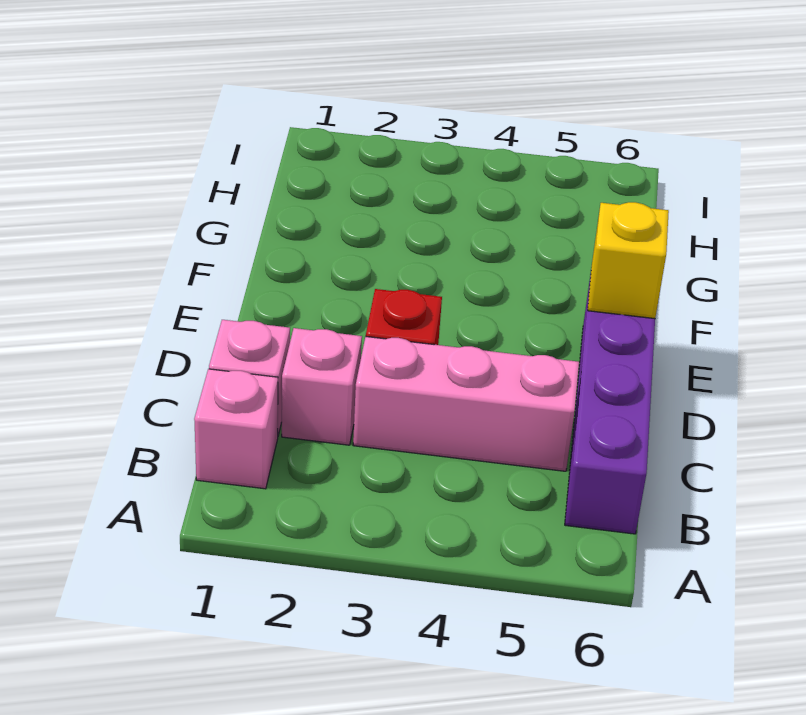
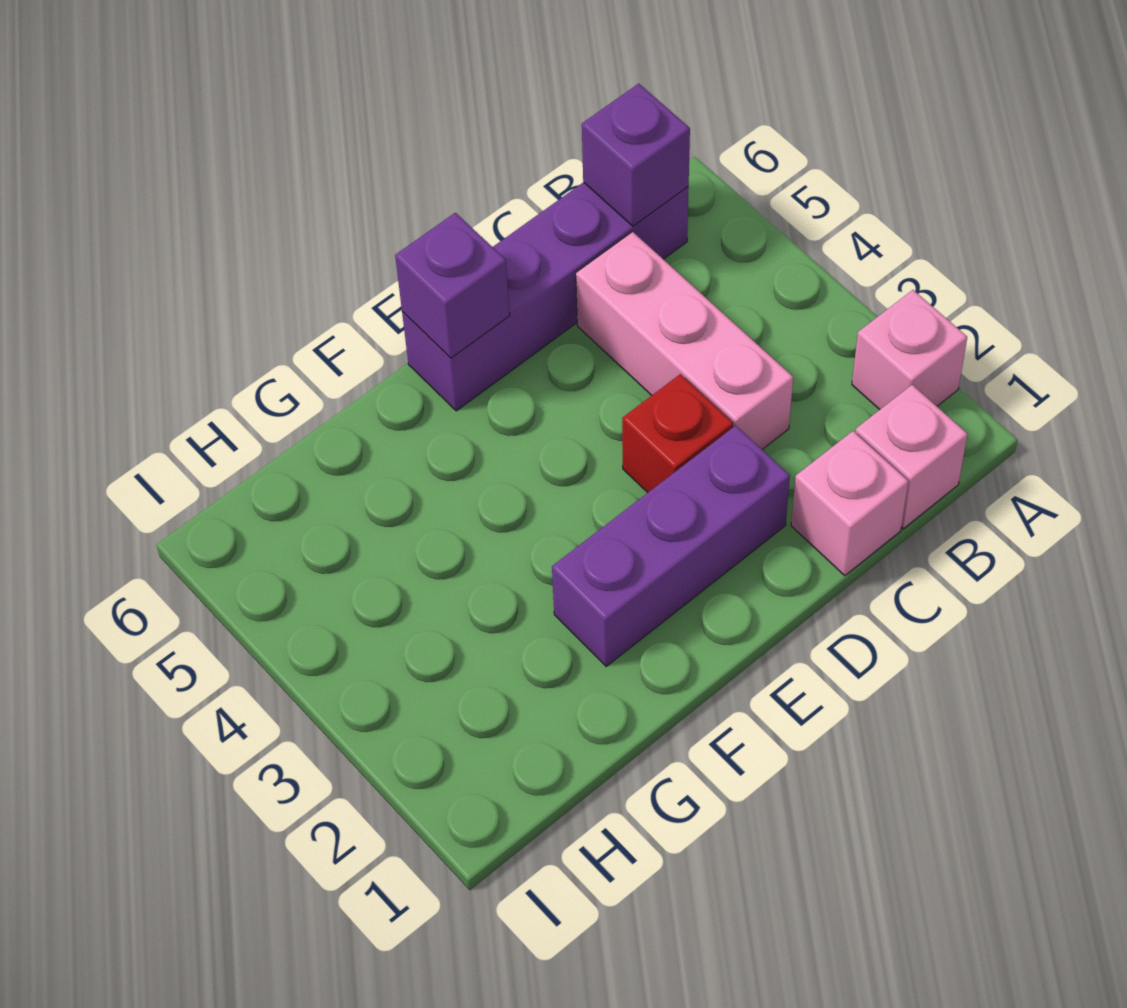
none -> purple 1x1 brick [582,84,690,226]
pink 1x1 brick [282,328,362,445] -> pink 1x1 brick moved to [852,290,967,410]
none -> purple 1x3 brick [552,426,790,666]
yellow 1x1 brick [588,202,669,319] -> purple 1x1 brick [395,213,510,358]

